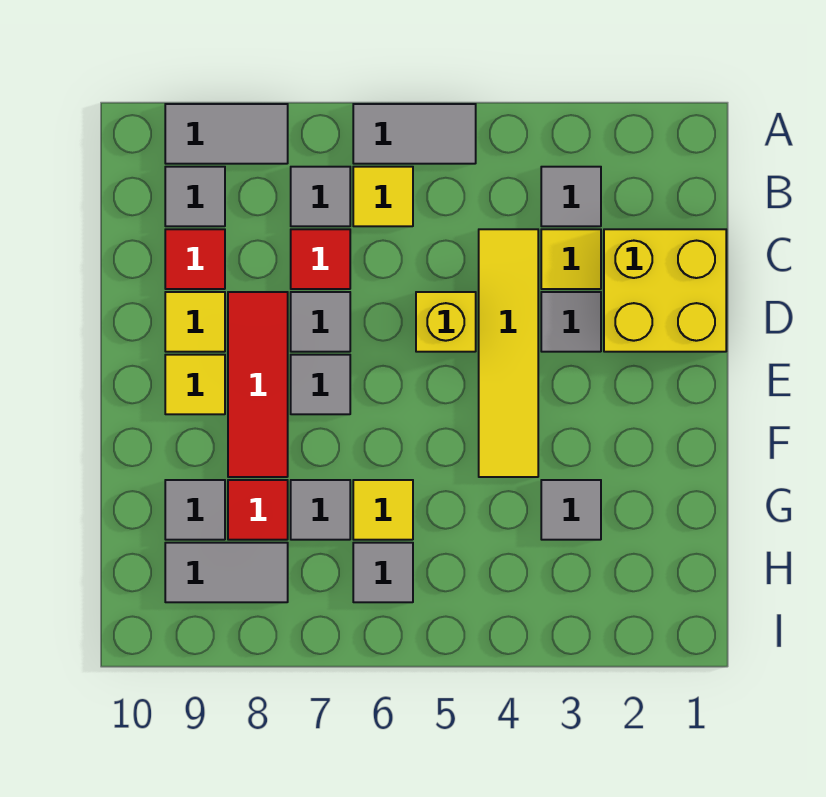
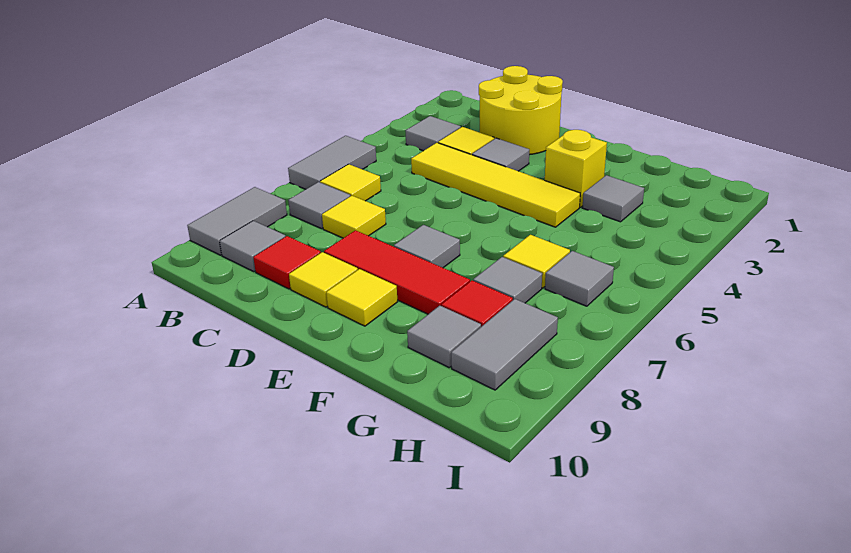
yellow 2x2 brick [604,229,726,352] -> yellow 2x2 round brick [479,66,563,155]
red 1x1 tile [291,229,350,289] -> yellow 1x1 tile [322,196,386,238]
yellow 1x1 brick [416,292,476,352] -> yellow 1x1 brick moved to [545,130,607,207]
grey 1x1 tile [291,292,350,352] -> none

